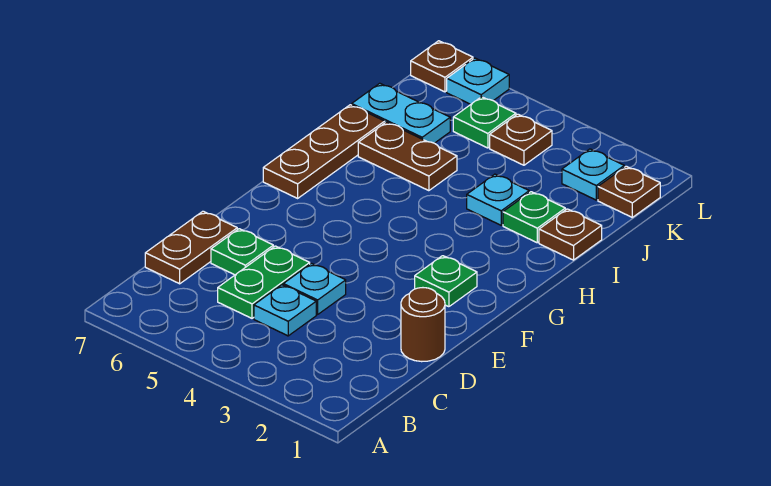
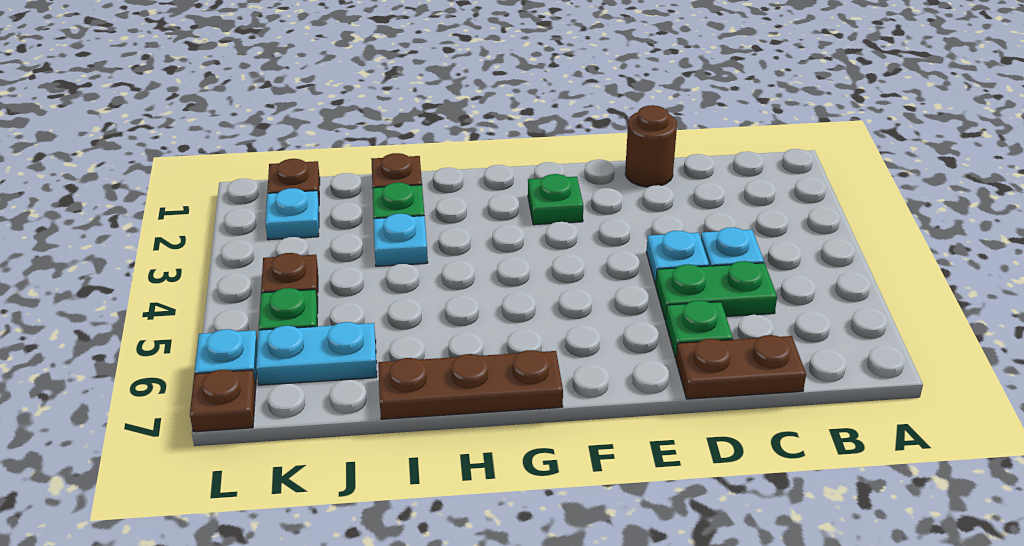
brown 1x2 plate [358,122,457,191] -> none
cyan 1x2 plate [352,83,450,143] -> cyan 1x2 plate turned to [256,322,377,385]

